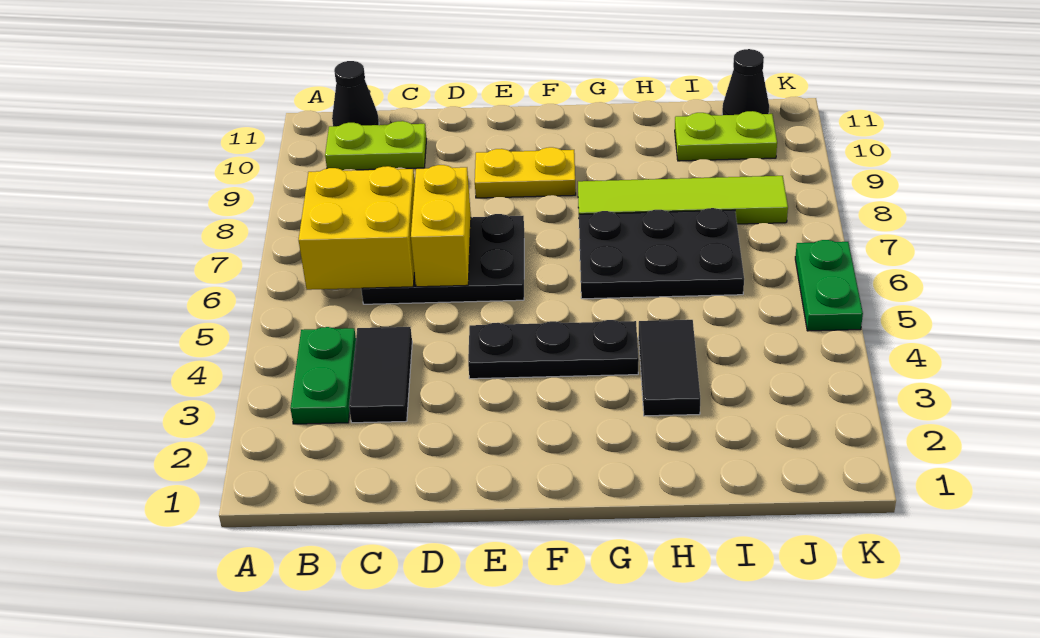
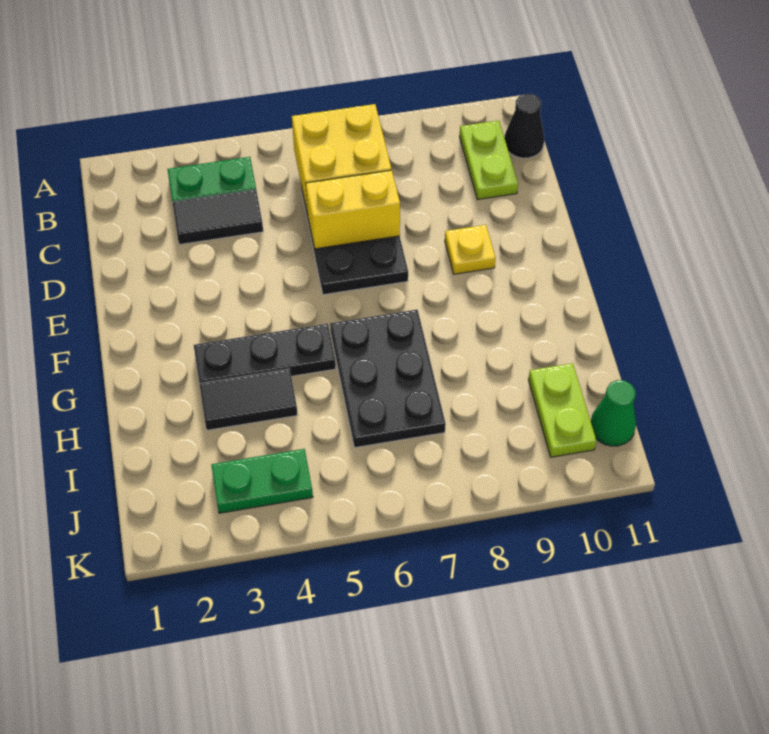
black 1x3 plate [468,320,639,379] -> black 1x3 plate turned to [194,324,336,383]
yellow 1x2 plate [475,147,576,198] -> yellow 1x1 plate [445,225,496,274]
lime 1x4 tile [578,176,788,224] -> none
black 1x1 cone [722,49,769,115] -> green 1x1 cone [591,380,636,446]
green 1x2 plate [795,240,863,331] -> green 1x2 plate moved to [211,449,313,513]

